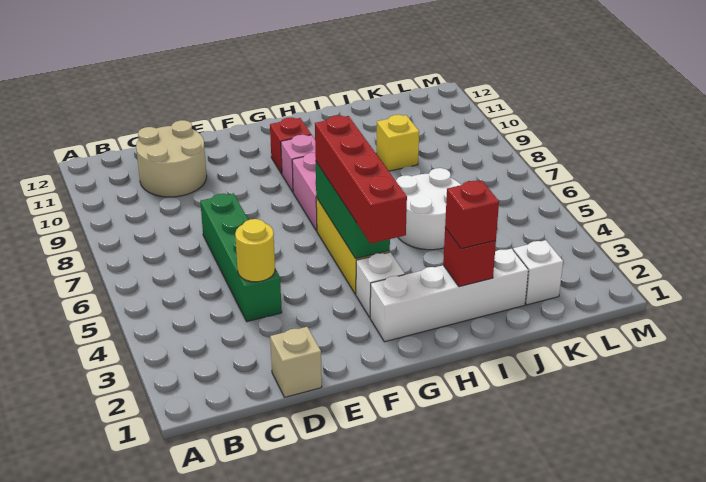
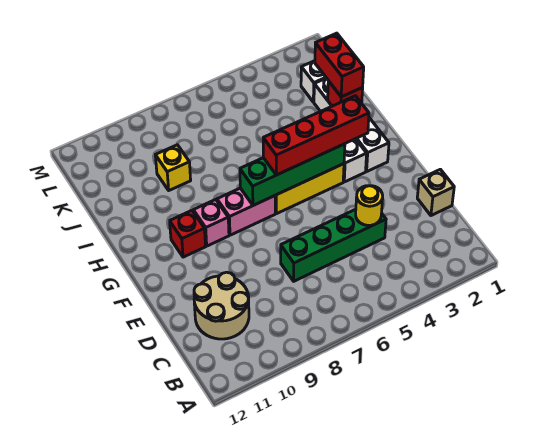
green 1x3 brick [316,162,390,259] -> green 1x4 brick [240,144,345,205]
red 1x1 brick [445,181,499,249] -> red 1x2 brick [315,33,364,97]
white 2x2 round brick [396,168,461,250] -> none

